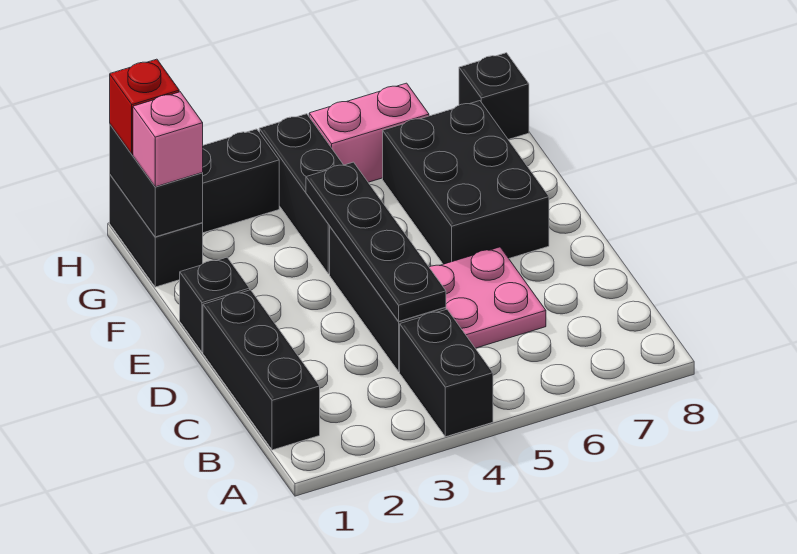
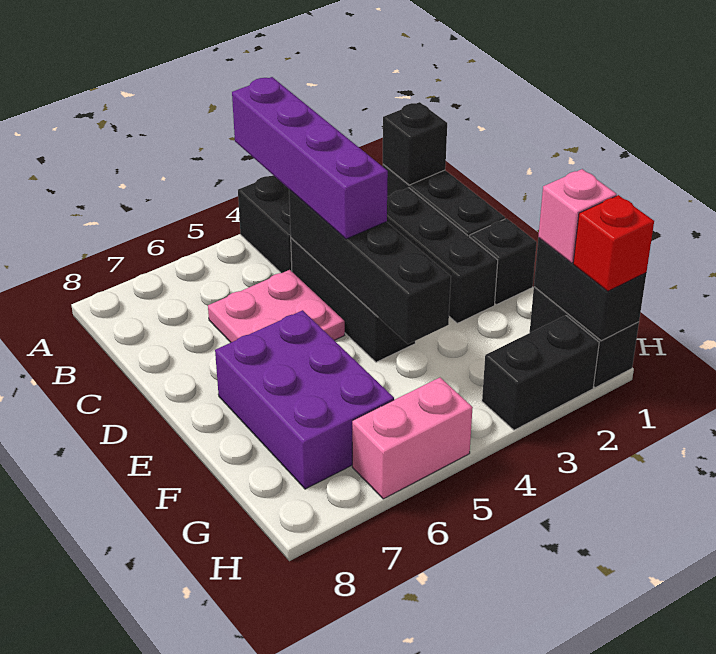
none -> purple 1x4 brick [232,77,388,239]
black 1x4 plate [306,162,446,321] -> black 1x4 brick [289,189,451,344]
black 2x3 brick [383,101,549,264] -> purple 2x3 brick [215,310,394,489]
black 1x3 brick [259,114,343,274] -> black 1x3 brick moved to [387,188,498,323]
black 1x1 brick [459,53,529,140] -> black 1x1 brick moved to [383,102,447,185]

